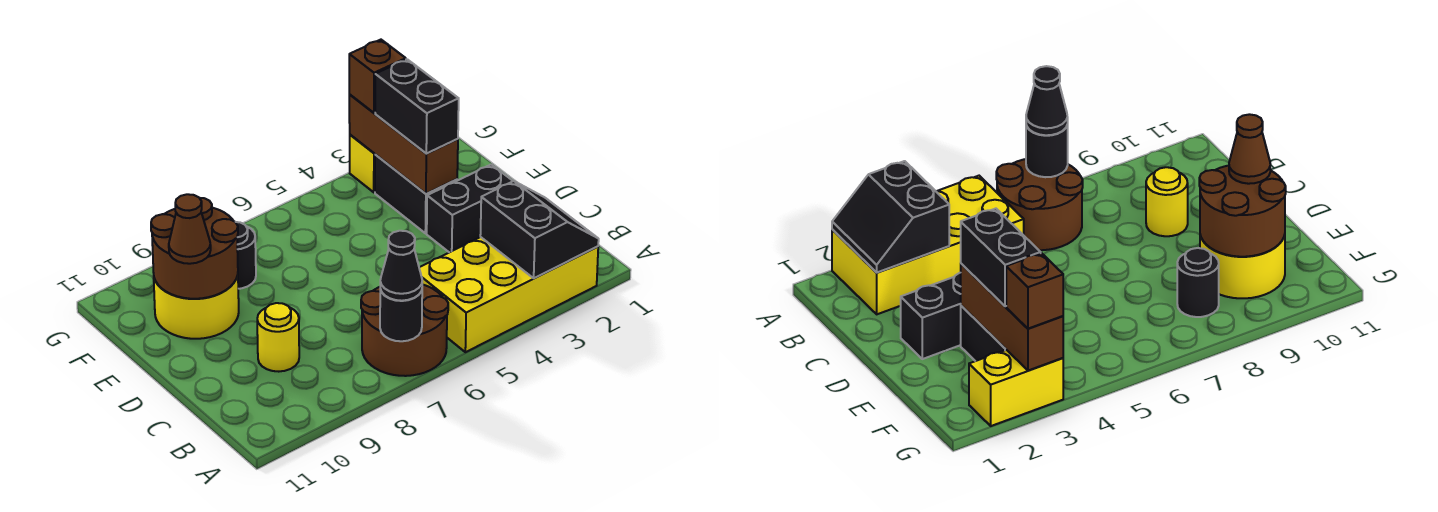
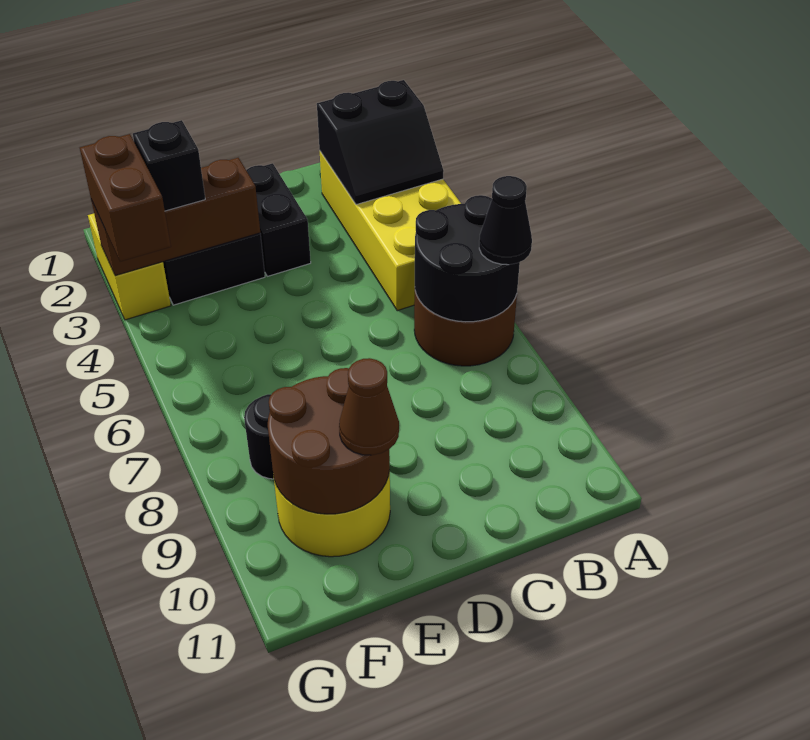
black 2x2 slope [480,181,599,278] -> black 2x2 slope turned to [317,80,444,205]
black 1x1 round brick [380,289,422,341] -> black 2x2 round brick [415,195,520,322]
yellow 1x1 round brick [257,303,299,372] -> none
black 1x2 brick [375,59,459,154] -> black 1x1 brick [133,120,205,211]
brown 1x1 brick [349,40,406,113] -> brown 1x2 brick [80,134,171,262]

